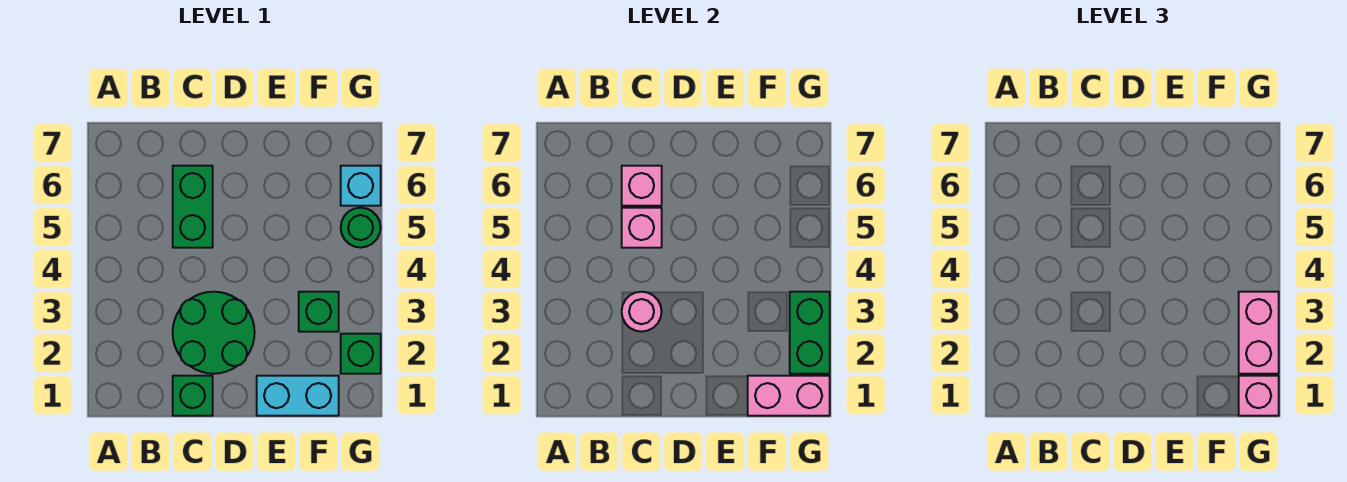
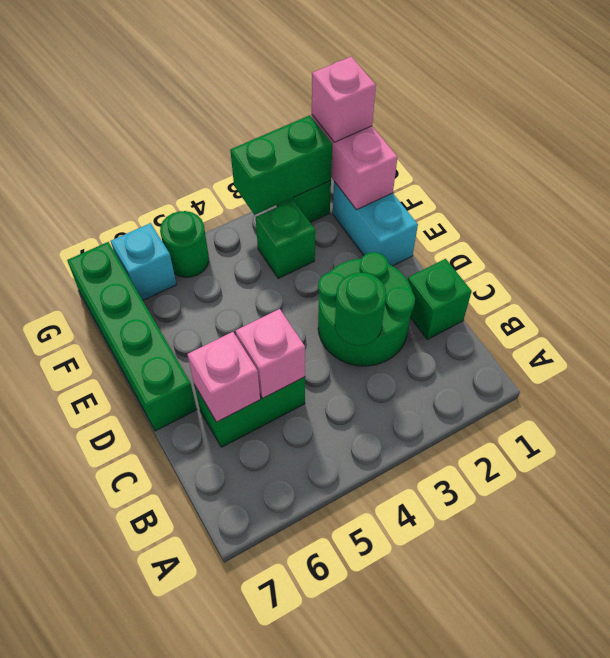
pink 1x1 round brick [622,292,662,332] -> green 1x1 round brick [335,273,386,345]
none -> green 1x4 brick [67,242,197,431]
pink 1x2 brick [1239,292,1279,374] -> none

